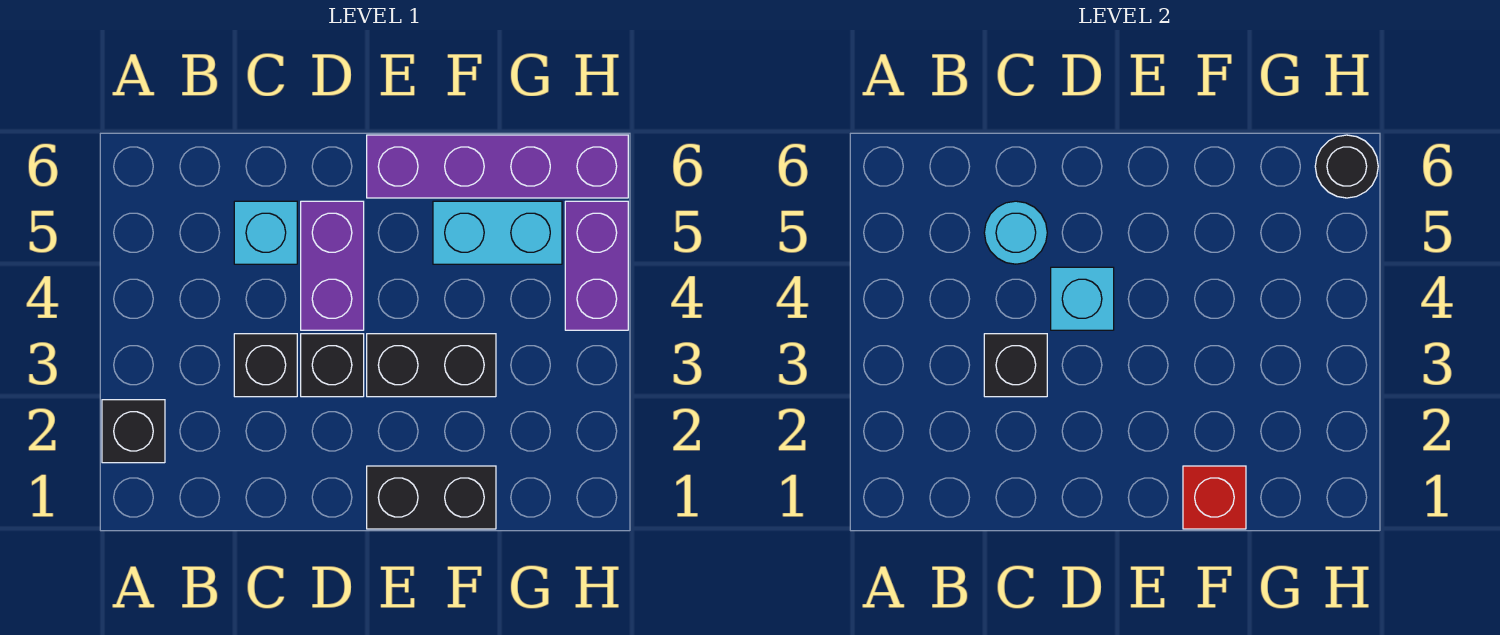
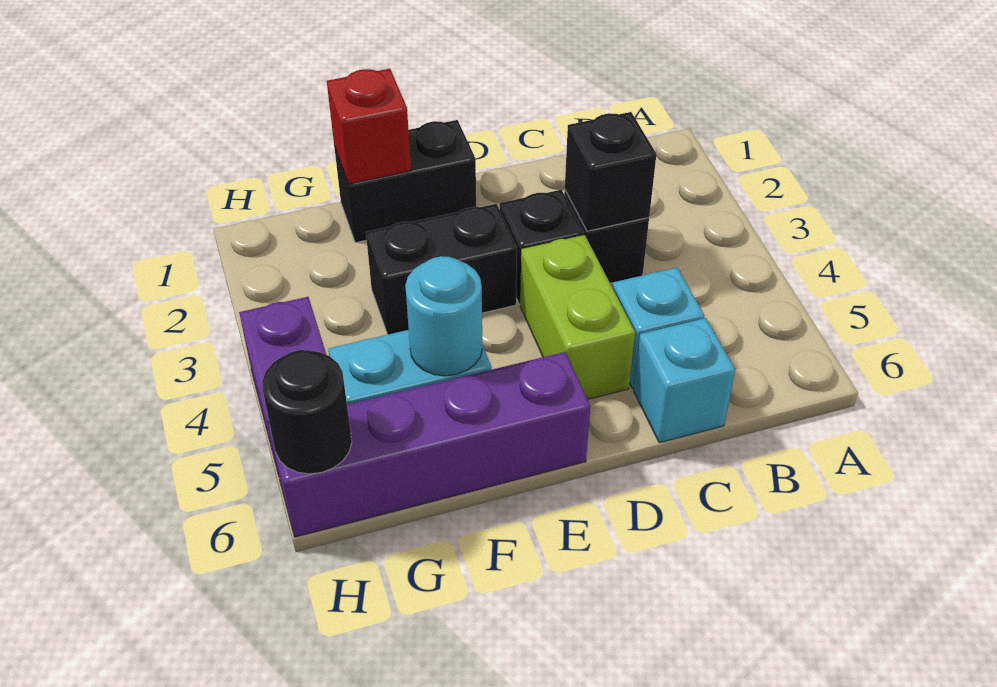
black 1x1 brick [102,400,165,463] -> none
cyan 1x1 round brick [984,201,1047,264] -> cyan 1x1 round brick moved to [405,256,482,376]
purple 1x2 brick [301,201,364,330] -> lime 1x2 brick [520,235,635,399]
cyan 1x1 brick [1051,267,1114,330] -> cyan 1x1 brick moved to [633,318,735,443]

